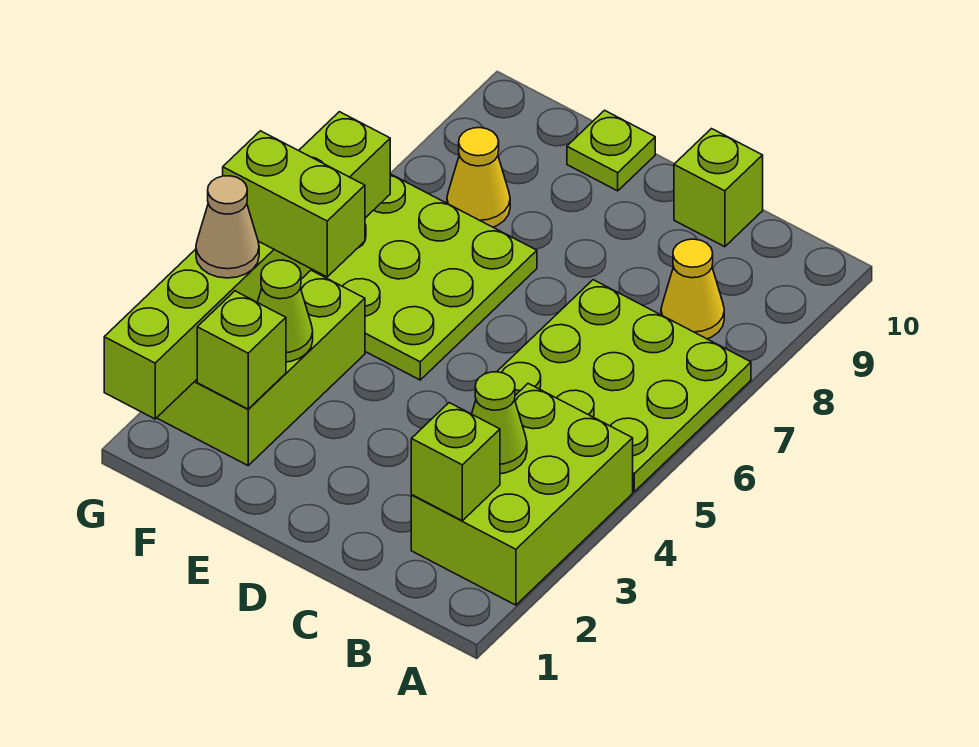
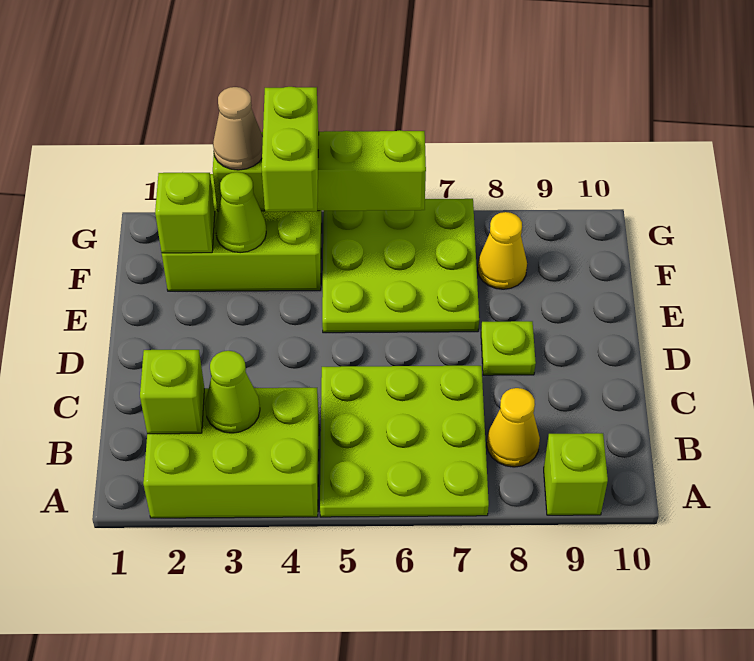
lime 1x1 brick [674,129,763,247] -> lime 1x1 brick moved to [544,433,608,515]
lime 1x1 plate [567,110,655,191] -> lime 1x1 plate moved to [481,321,536,375]
lime 1x6 brick [104,112,390,419] -> lime 1x4 brick [213,130,426,211]

